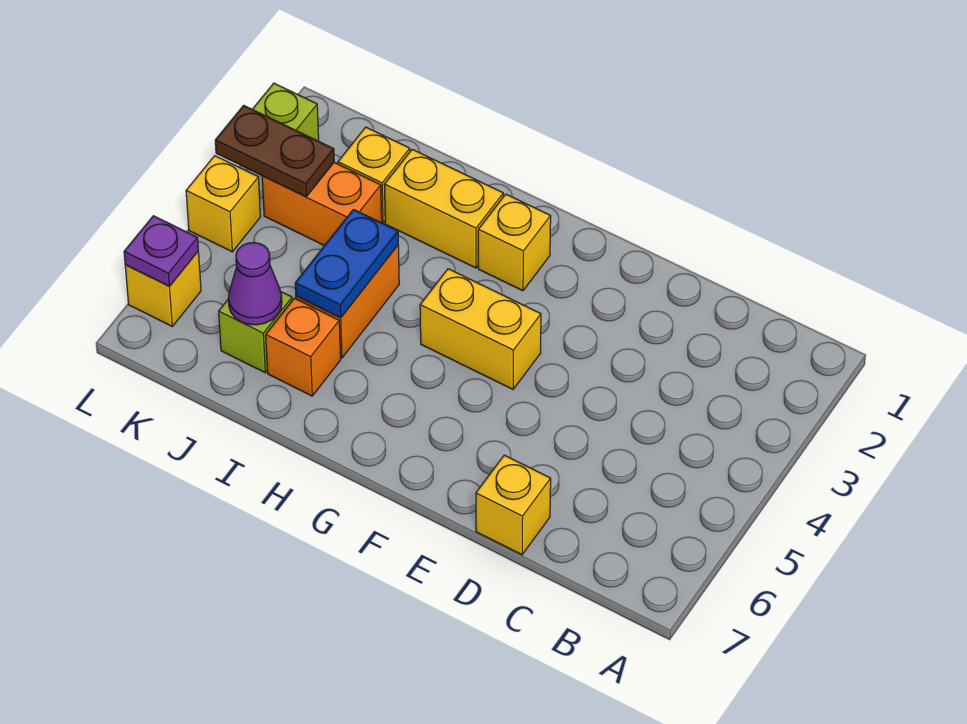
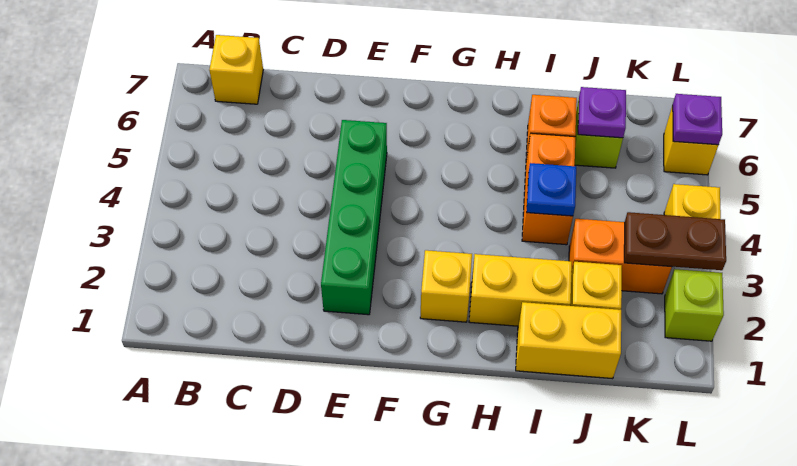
yellow 1x1 brick [476,455,551,555] -> yellow 1x1 brick moved to [209,35,263,104]
none -> green 1x4 brick [321,120,387,315]
yellow 1x2 brick [420,269,541,389] -> yellow 1x2 brick moved to [516,302,621,379]
blue 1x2 plate [295,210,398,318] -> blue 1x1 plate [527,163,576,216]
purple 1x1 cone [228,243,282,325] -> purple 1x1 plate [578,87,626,138]

